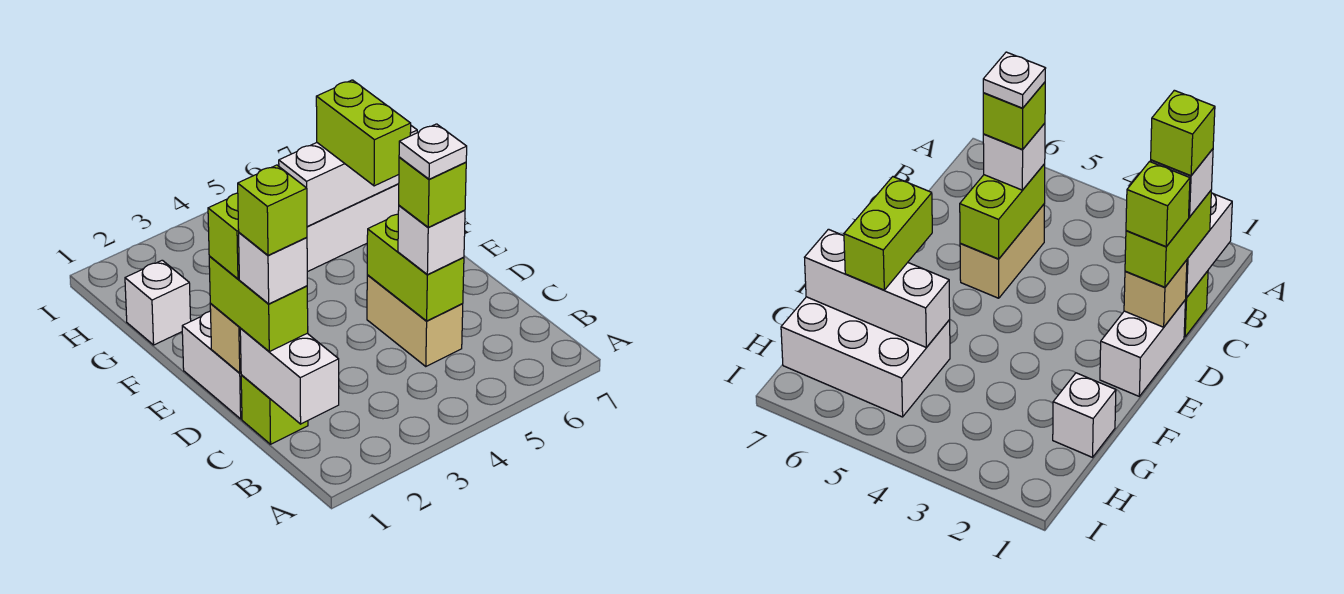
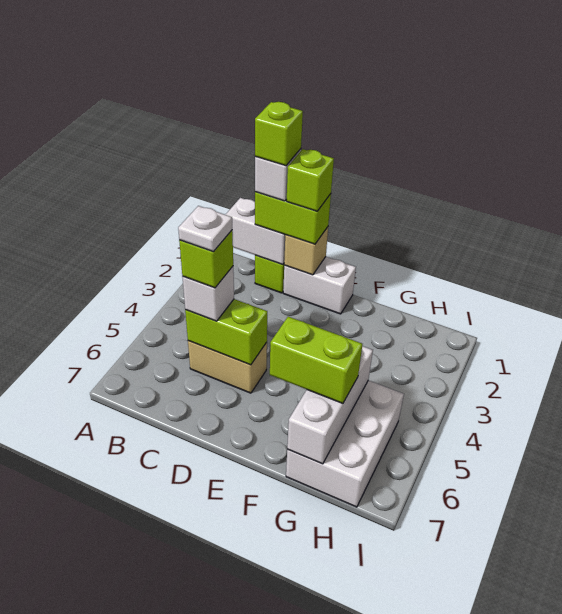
white 1x1 brick [125,260,191,345] -> none

